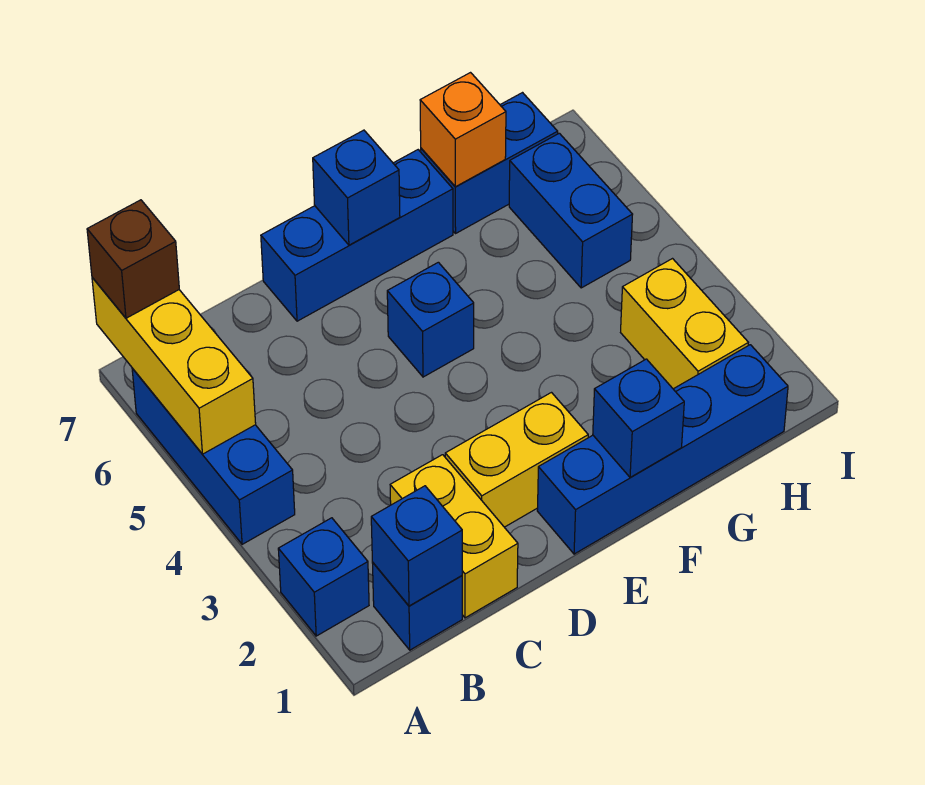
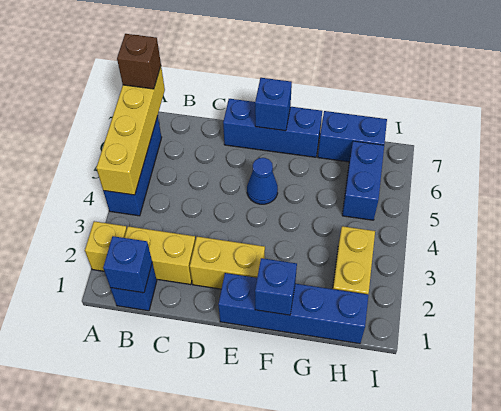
blue 1x1 brick [278,518,369,636] -> yellow 1x1 brick [85,221,127,271]
yellow 1x3 brick [92,278,256,454] -> yellow 1x4 brick [96,67,165,195]
yellow 1x2 brick [390,455,518,618] -> yellow 1x2 brick turned to [125,226,196,285]
blue 1x1 brick [387,262,474,377] -> blue 1x1 cone [247,158,278,204]
orange 1x1 brick [420,73,506,187] -> none

